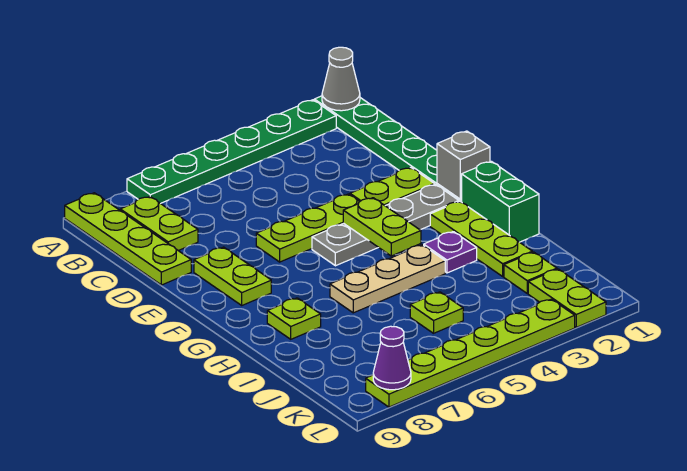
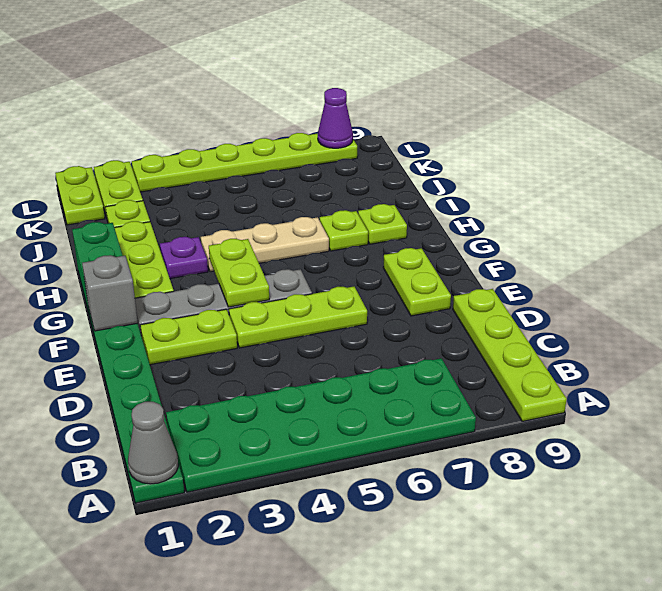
green 1x6 plate [127,100,336,204] -> green 2x6 plate [166,358,476,492]
lime 1x2 plate [120,197,198,251] -> lime 1x2 plate moved to [55,166,105,225]
lime 1x1 plate [410,292,463,333] -> lime 1x1 plate moved to [320,210,368,251]

